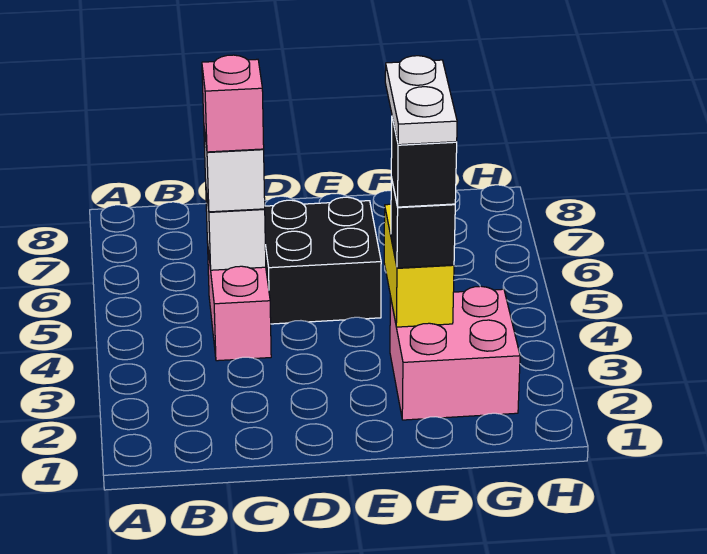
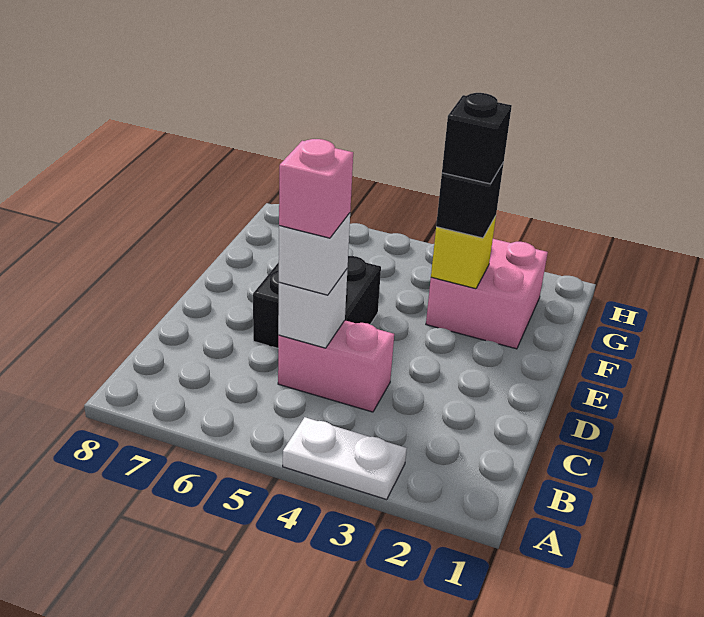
yellow 1x2 brick [384,204,454,327] -> yellow 1x1 brick [431,216,496,289]
white 1x2 plate [385,56,457,145] -> white 1x2 plate moved to [283,417,407,500]

